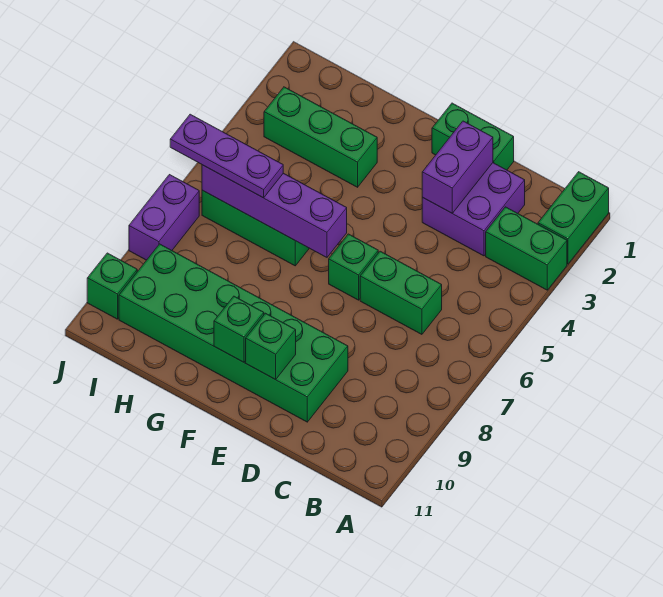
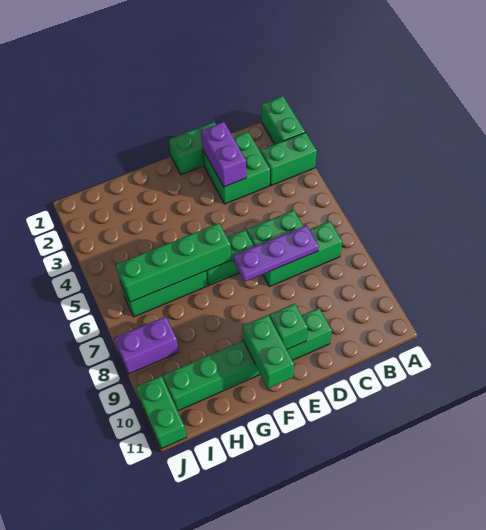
purple 2x2 brick [422,163,525,256] -> green 2x2 brick [203,132,270,204]
green 2x6 brick [119,244,348,422] -> green 1x6 brick [163,308,332,411]
green 1x1 brick [329,234,378,300] -> green 1x2 brick [206,230,254,285]
purple 1x4 brick [202,165,347,257] -> green 1x4 brick [116,223,231,302]
green 1x1 brick [214,296,264,362] -> green 1x2 brick [243,315,294,388]
green 1x3 brick [264,87,377,187] -> green 1x3 brick moved to [263,221,342,286]
purple 1x3 plate [170,114,283,198] -> purple 1x3 plate moved to [233,225,319,282]
purple 1x2 brick [129,175,199,260] -> purple 1x2 brick turned to [114,316,179,374]
green 1x1 brick [87,253,137,319] -> green 1x2 brick [136,376,187,449]

